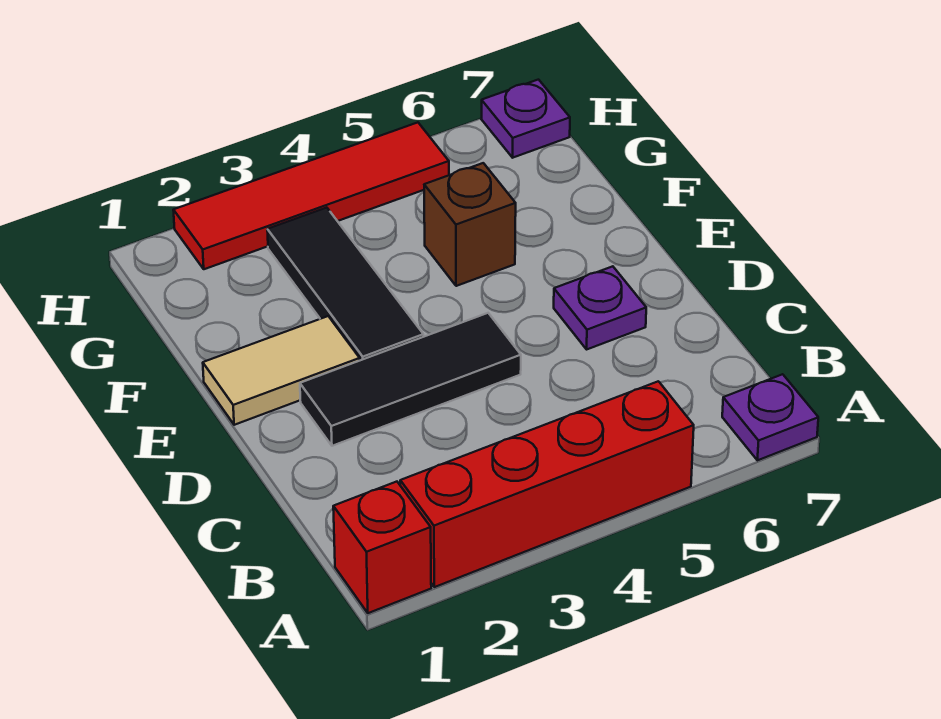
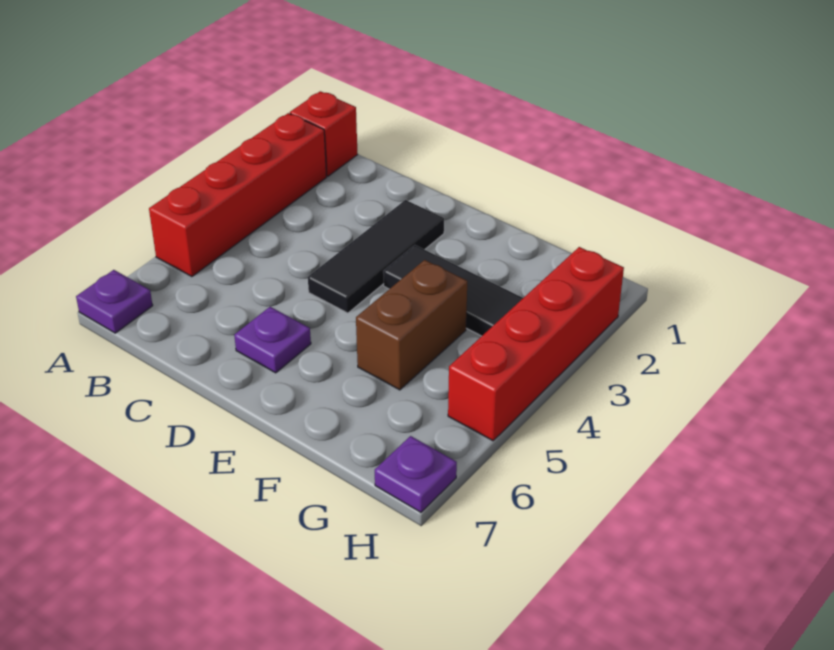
tan 1x2 tile [203,316,360,425] -> none
brown 1x1 brick [424,163,516,286] -> brown 1x2 brick [356,260,467,390]
red 1x4 tile [173,122,449,269] -> red 1x4 brick [448,247,624,441]

